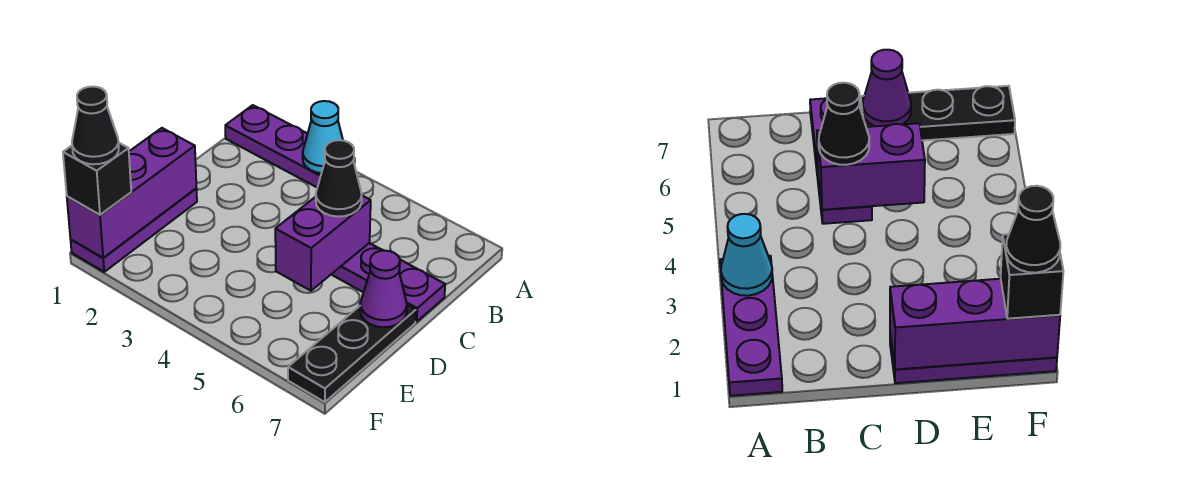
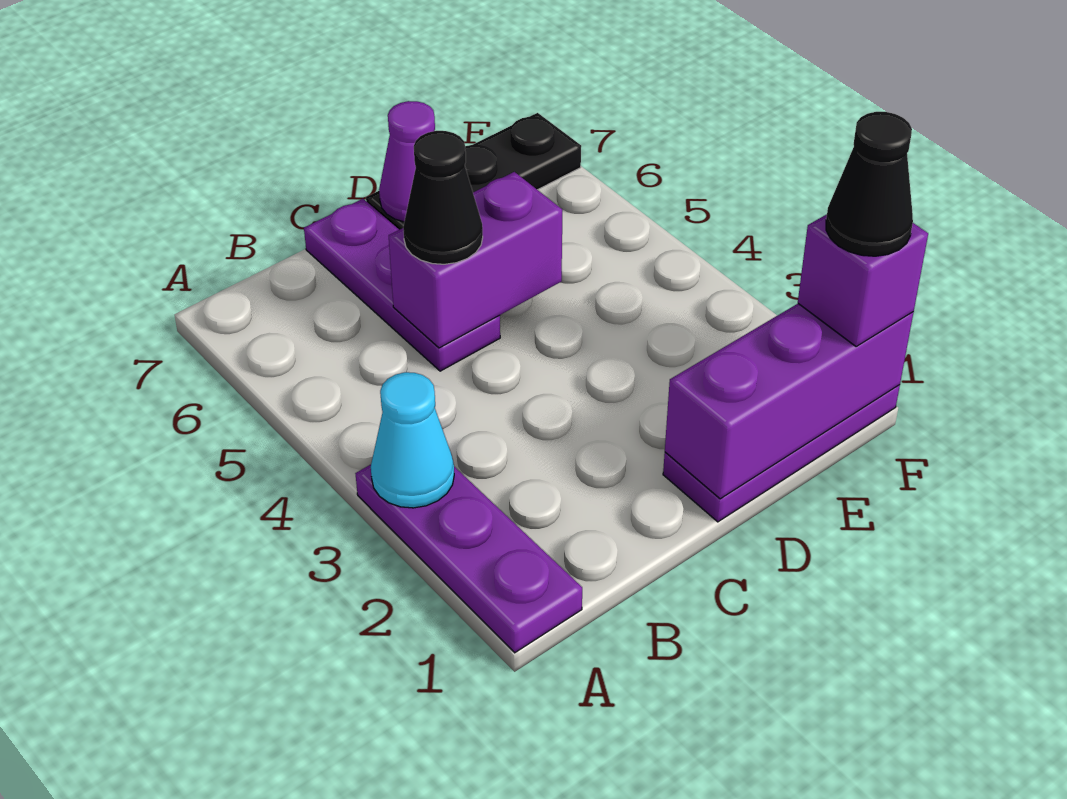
black 1x1 brick [63,142,131,215] -> purple 1x1 brick [798,214,928,347]

